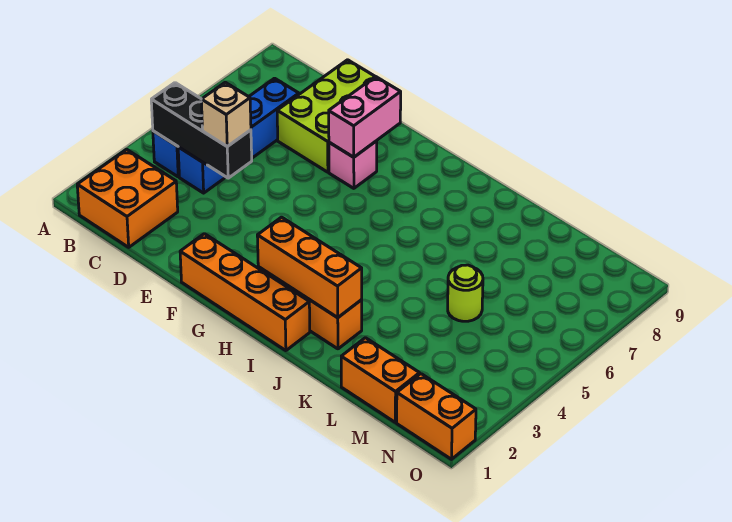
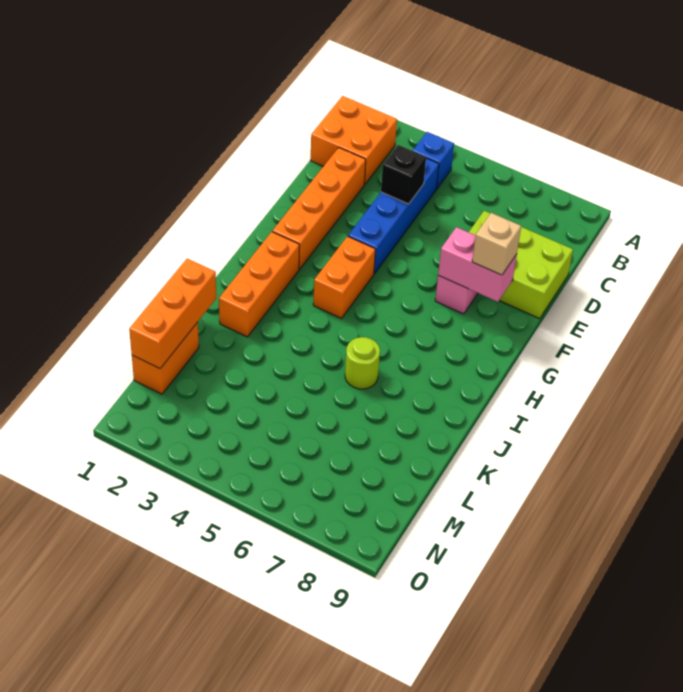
black 1x3 brick [151,83,252,178] -> black 1x1 brick [381,145,426,204]
blue 1x4 brick [178,78,299,193] -> blue 1x4 brick turned to [348,158,439,274]
tan 1x1 brick [201,82,251,146] -> tan 1x1 brick moved to [472,213,521,275]
orange 1x4 brick [180,234,310,351] -> orange 1x4 brick moved to [272,148,366,269]
orange 1x3 brick [257,217,362,318] -> orange 1x3 brick moved to [129,259,216,369]
lime 1x1 round brick [448,265,483,321] -> lime 1x1 round brick moved to [345,337,380,389]
orange 1x2 brick [397,374,476,459] -> orange 1x2 brick moved to [313,236,376,319]

